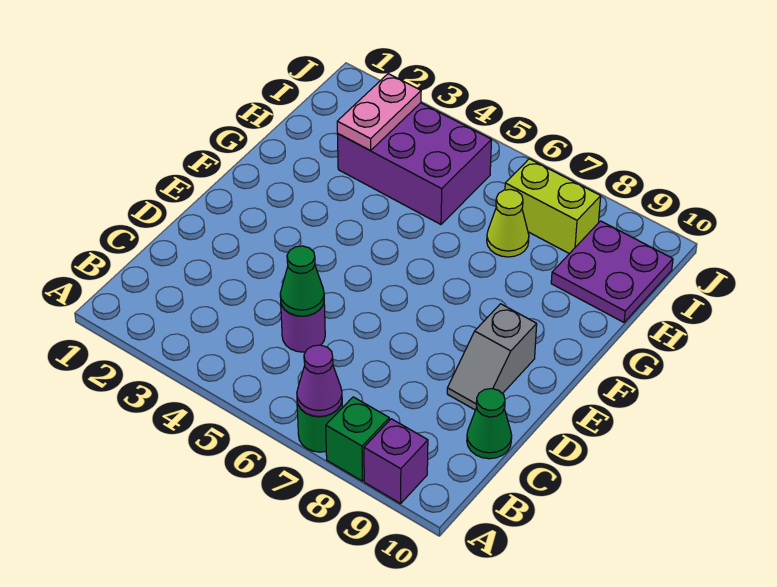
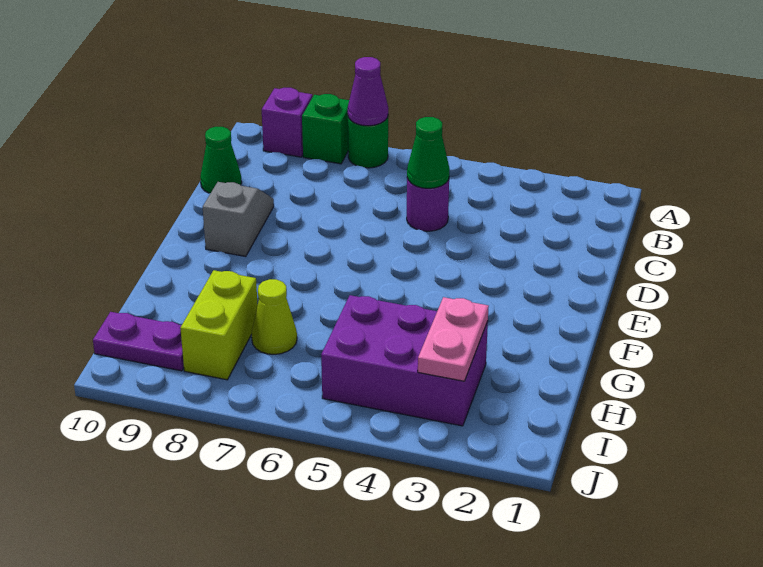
purple 2x2 plate [551,221,673,322] -> purple 1x2 plate [93,312,184,371]
lime 1x2 brick [505,159,601,254] -> lime 1x2 brick turned to [180,270,258,380]

